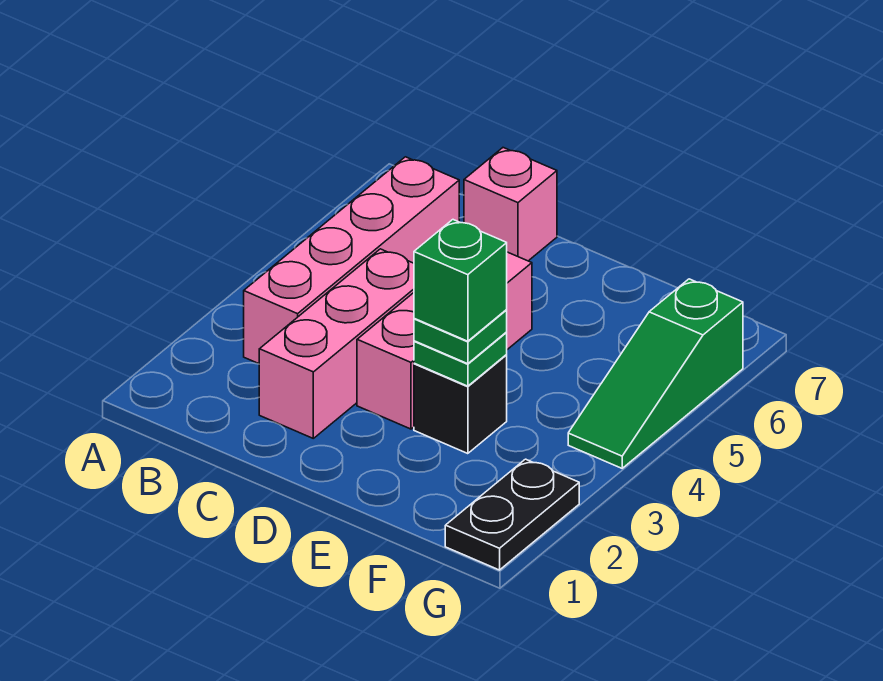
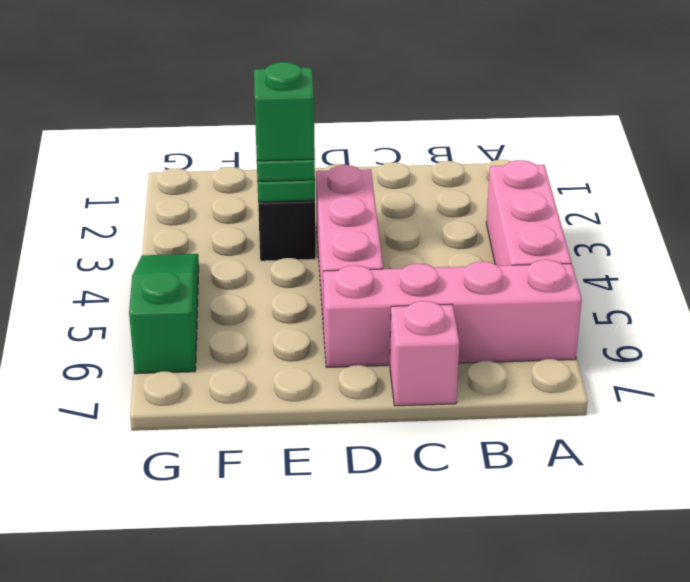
pink 1x4 brick [244,157,459,364] -> pink 1x4 brick turned to [323,260,582,367]
pink 1x3 brick [259,249,414,438] -> pink 1x3 brick moved to [486,160,571,266]
black 1x2 plate [445,459,579,570] -> none

